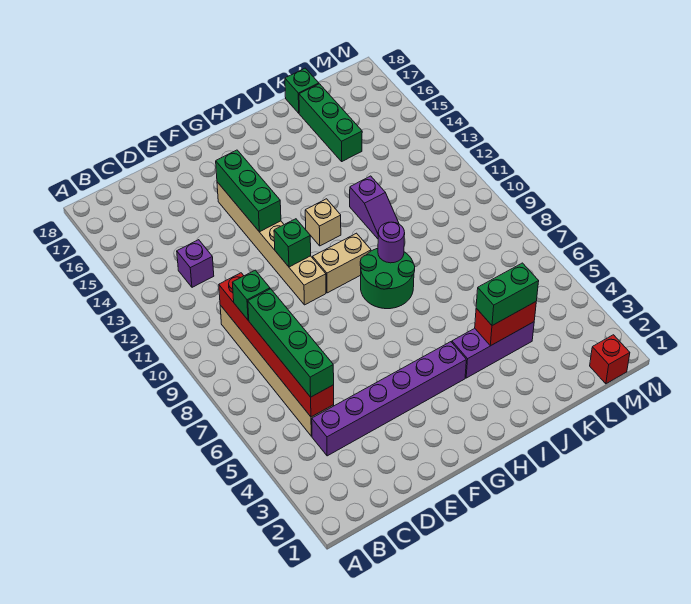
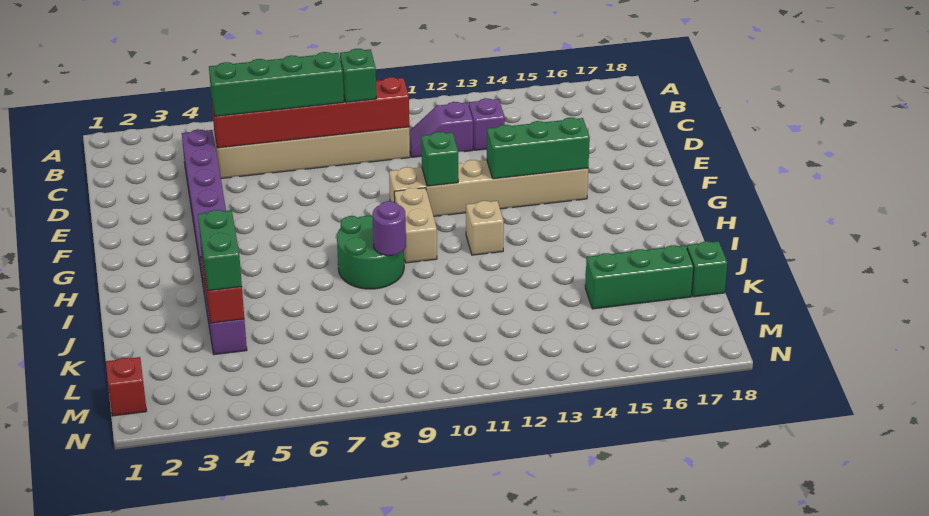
purple 1x2 slope [350,176,399,239] -> purple 1x2 slope moved to [409,102,473,157]

